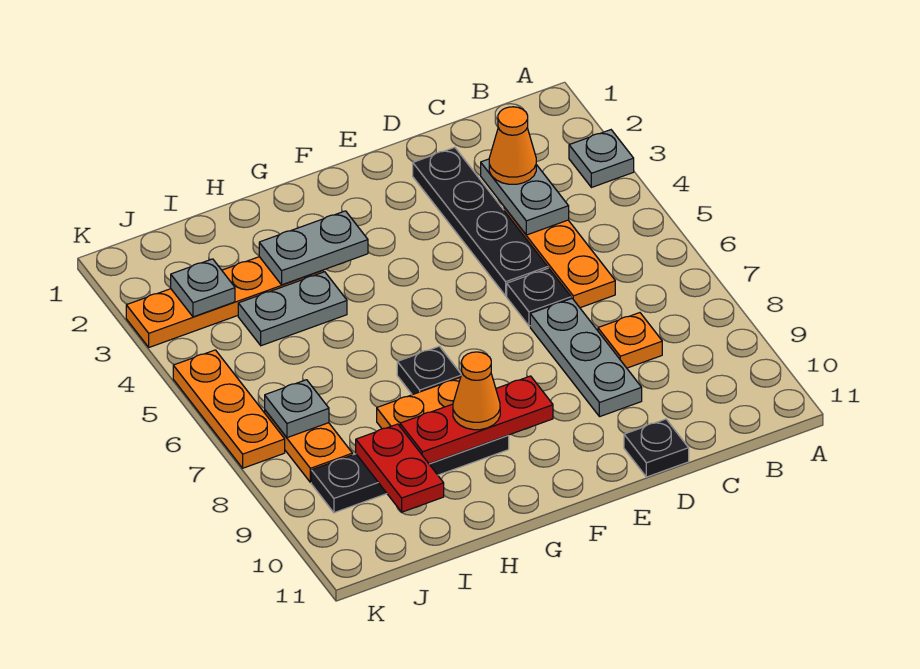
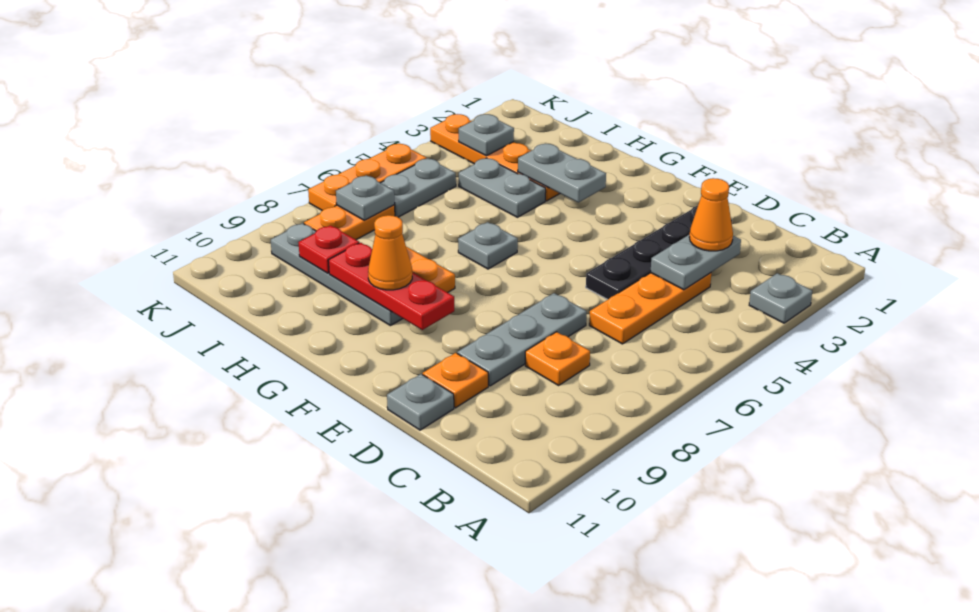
black 1x1 plate [507,268,571,326] -> none
none -> orange 1x1 plate [423,353,488,408]
black 1x1 plate [624,419,689,477] -> grey 1x1 plate [387,374,454,430]
none -> grey 1x1 plate [458,222,518,269]
black 1x1 plate [397,346,461,395] -> none
black 1x4 plate [311,435,509,513] -> grey 1x4 plate [271,223,403,326]
red 1x2 plate [356,424,444,512] -> red 1x1 plate [298,225,359,273]
none -> grey 1x2 plate [381,159,456,217]

